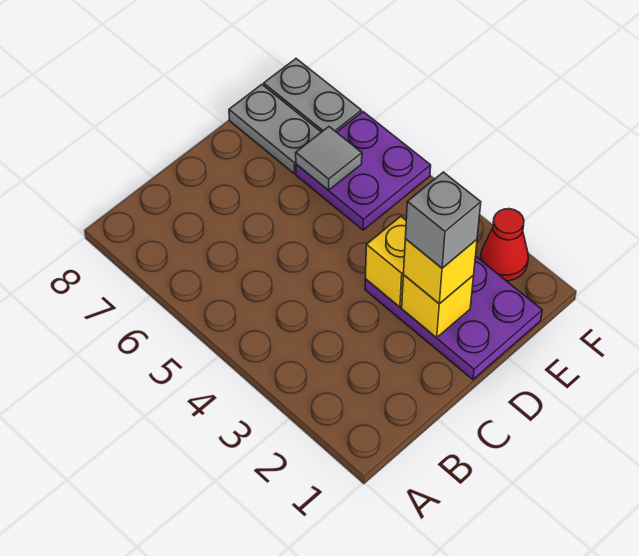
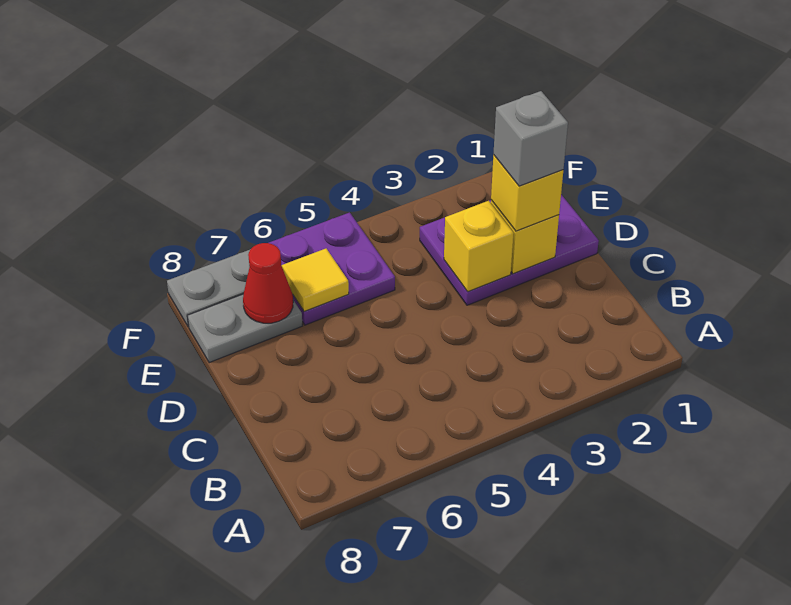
grey 1x1 tile [296,127,362,190] -> yellow 1x1 tile [282,249,349,311]
red 1x1 cone [481,209,528,281] -> red 1x1 cone moved to [243,243,293,323]

